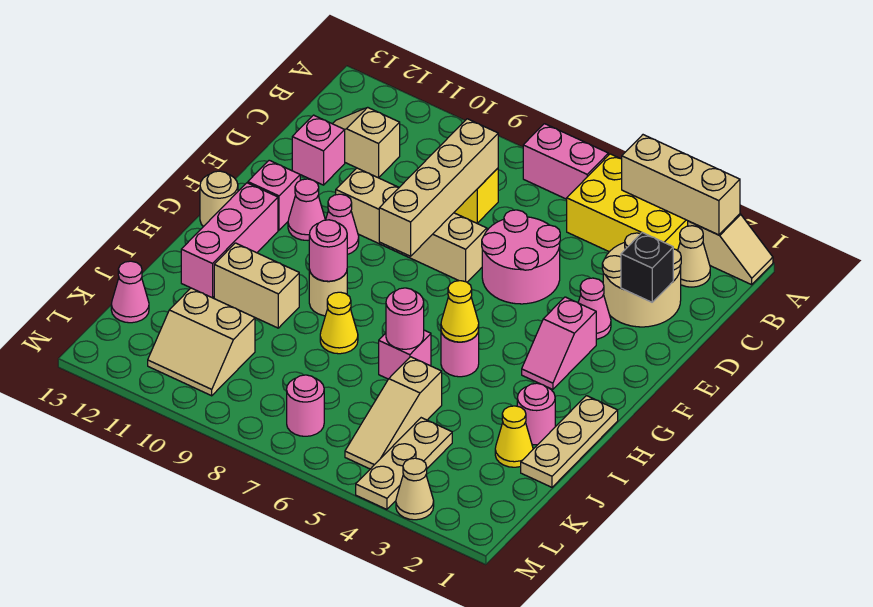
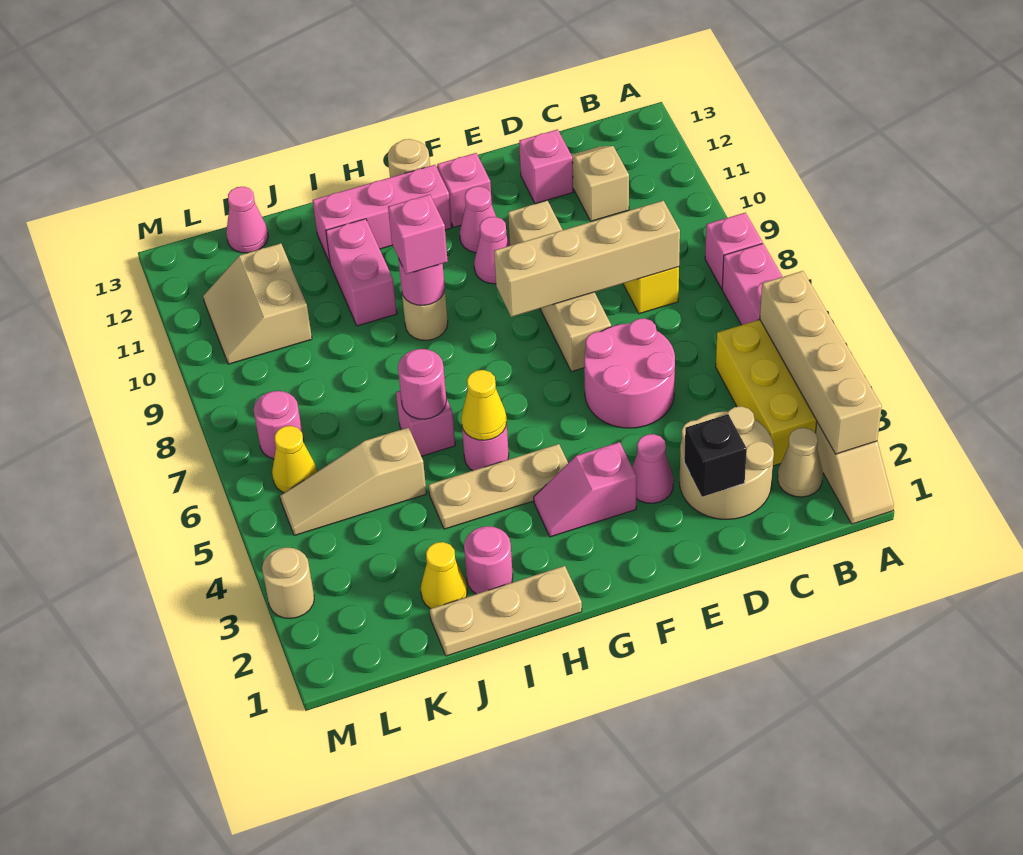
tan 1x3 brick [622,135,740,235] -> tan 1x4 brick [760,271,882,454]
none -> pink 1x1 brick [705,213,763,289]
none -> pink 1x1 brick [388,194,448,274]
yellow 1x1 cone [320,292,358,354] -> yellow 1x1 cone moved to [272,426,317,493]
tan 1x2 brick [214,243,299,328] -> pink 1x2 brick [326,219,397,326]
tan 1x3 plate [356,418,452,509] -> tan 1x3 plate moved to [429,444,568,529]
tan 1x1 cone [396,458,434,520] -> tan 1x1 round brick [262,547,314,618]

